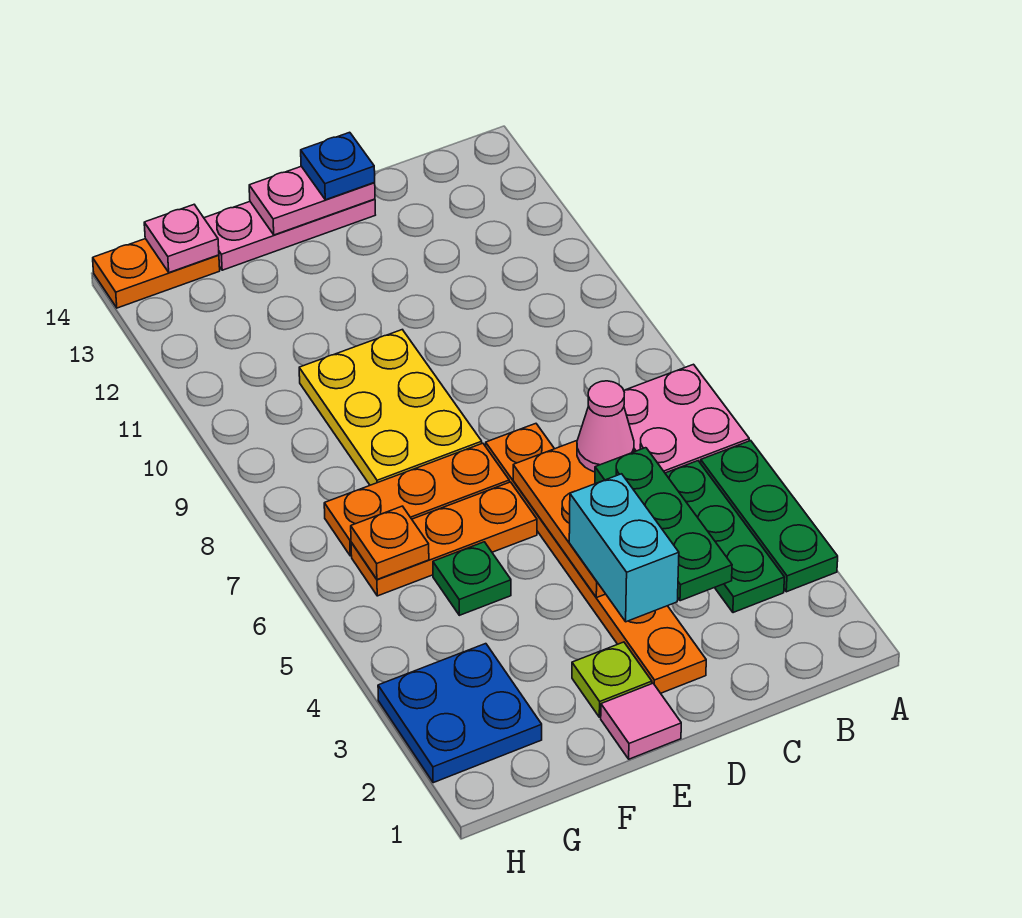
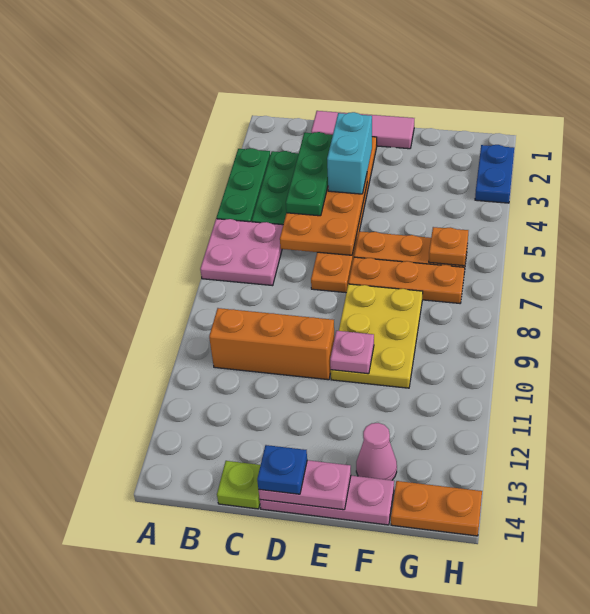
none -> orange 1x3 brick [209,308,335,380]
pink 1x1 cone [577,381,634,472] -> pink 1x1 cone moved to [356,423,397,480]
pink 1x1 tile [601,683,681,759] -> pink 1x3 tile [311,111,414,149]
lime 1x1 plate [572,642,652,717] -> lime 1x1 plate moved to [217,461,261,509]
green 1x1 plate [433,542,511,615] -> none
blue 2x2 plate [378,644,542,783] -> blue 1x2 plate [475,145,514,203]
pink 1x1 plate [144,205,219,273] -> pink 1x1 plate moved to [330,331,374,374]

